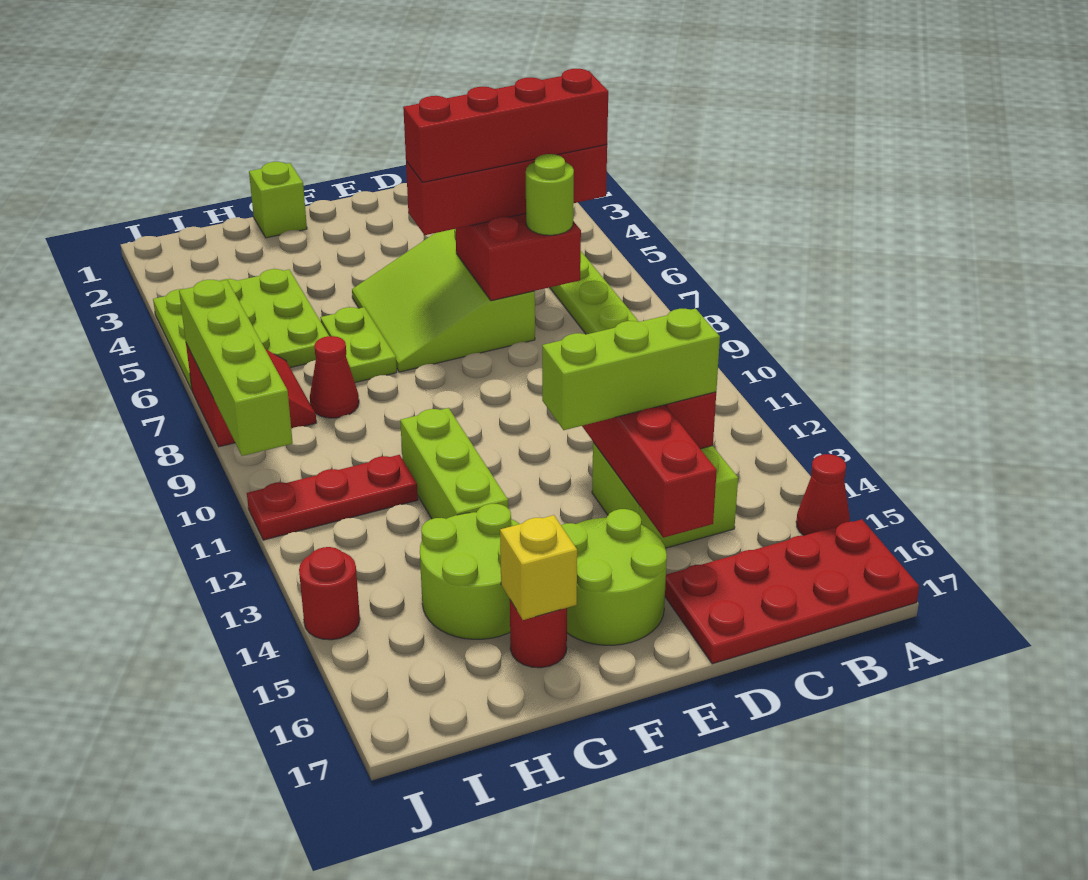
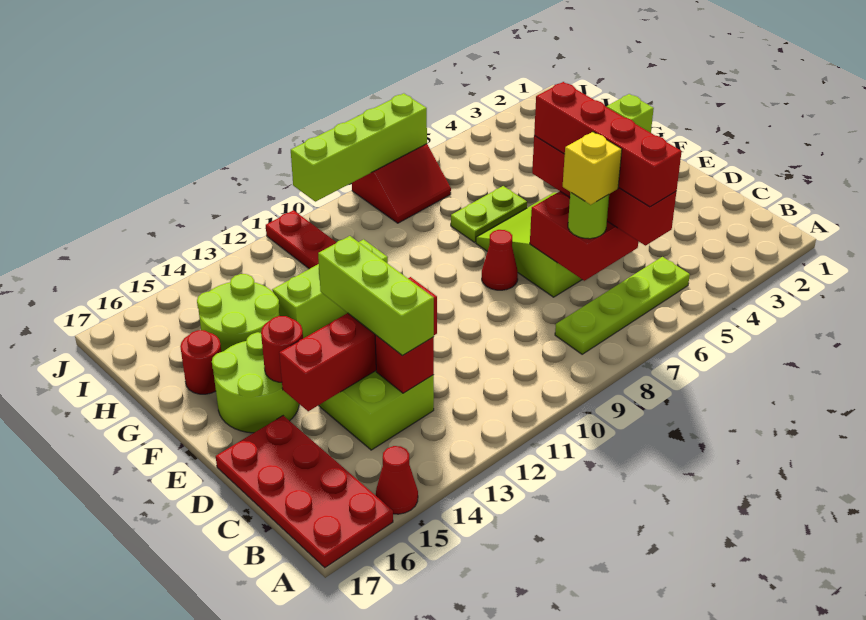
yellow 1x1 brick [500,515,577,620] -> yellow 1x1 brick moved to [563,132,622,205]
lime 3x3 plate [153,269,329,390] -> none
red 1x1 cone [310,336,359,418] -> red 1x1 cone moved to [482,230,518,290]
red 1x1 round brick [299,547,360,640] -> red 1x1 round brick moved to [261,316,303,382]

